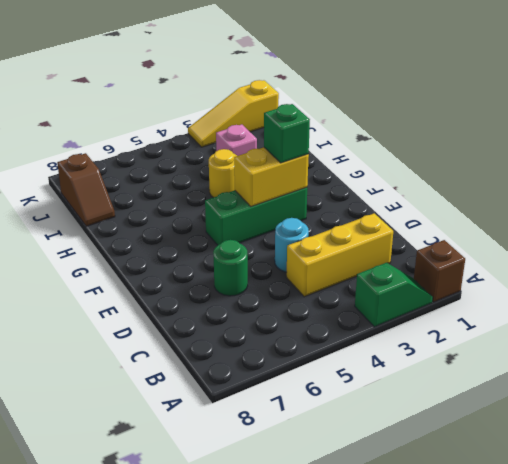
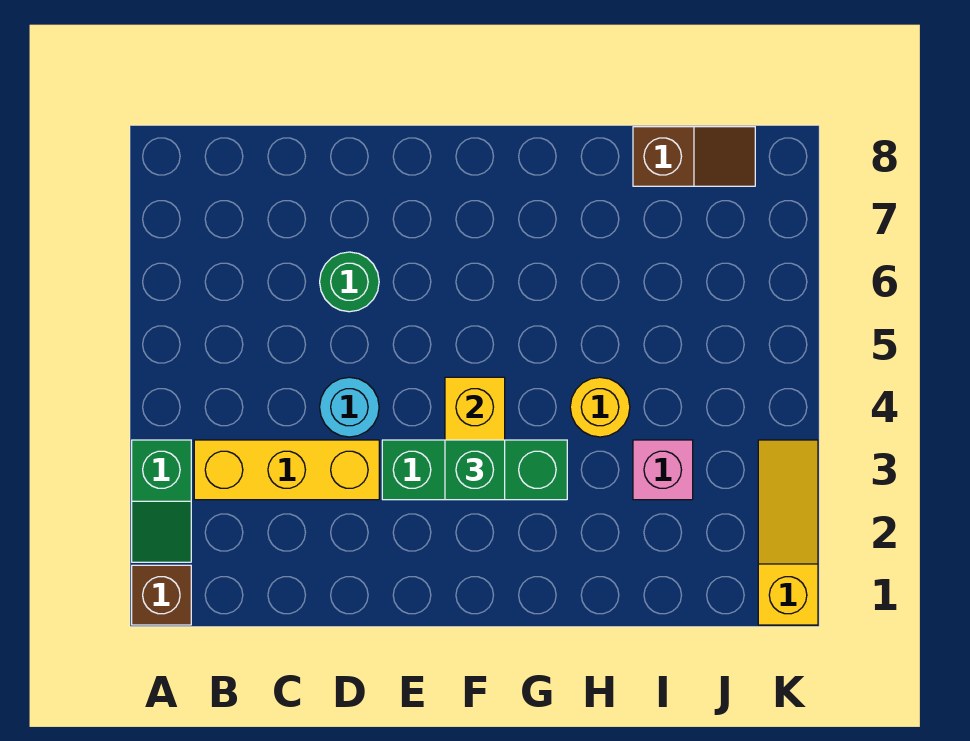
yellow 1x3 brick [286,213,393,297] -> yellow 1x3 brick turned to [194,440,379,500]
green 1x3 brick [205,187,307,245] -> green 1x3 brick turned to [382,440,567,500]
brown 1x2 slope [57,153,115,226] -> brown 1x2 slope turned to [633,127,755,186]

